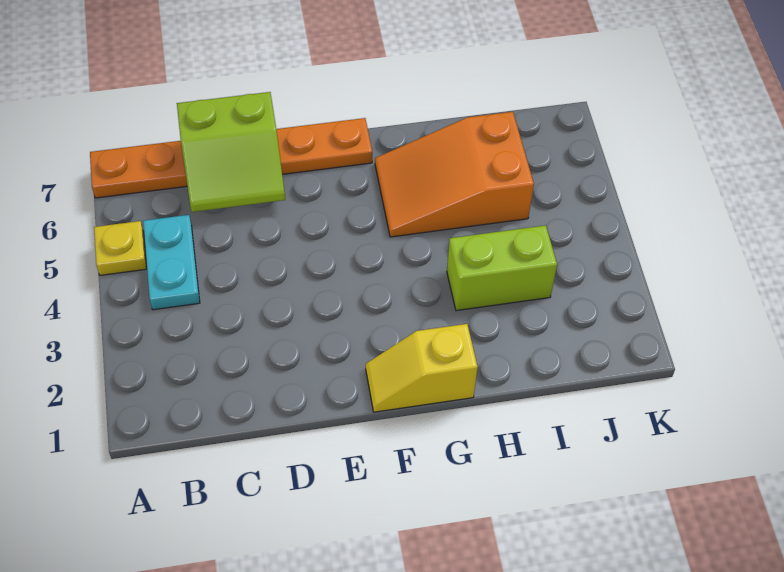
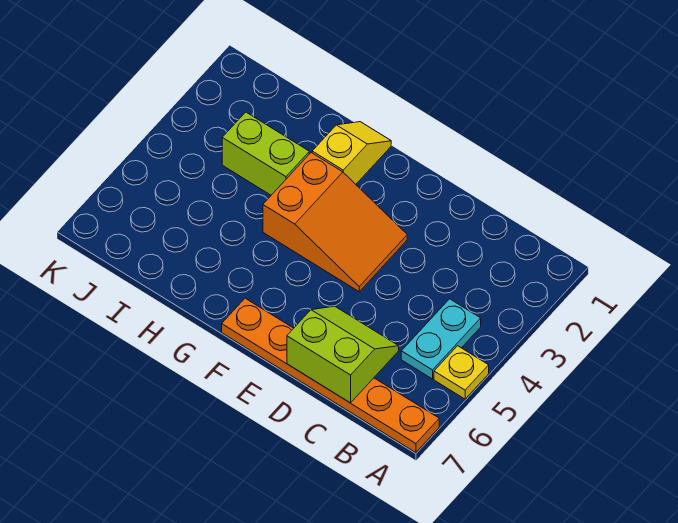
yellow 1x2 slope [366,324,478,412] -> yellow 1x2 slope turned to [312,122,391,184]
orange 2x3 slope [375,112,534,237] -> orange 2x3 slope moved to [263,153,407,292]

